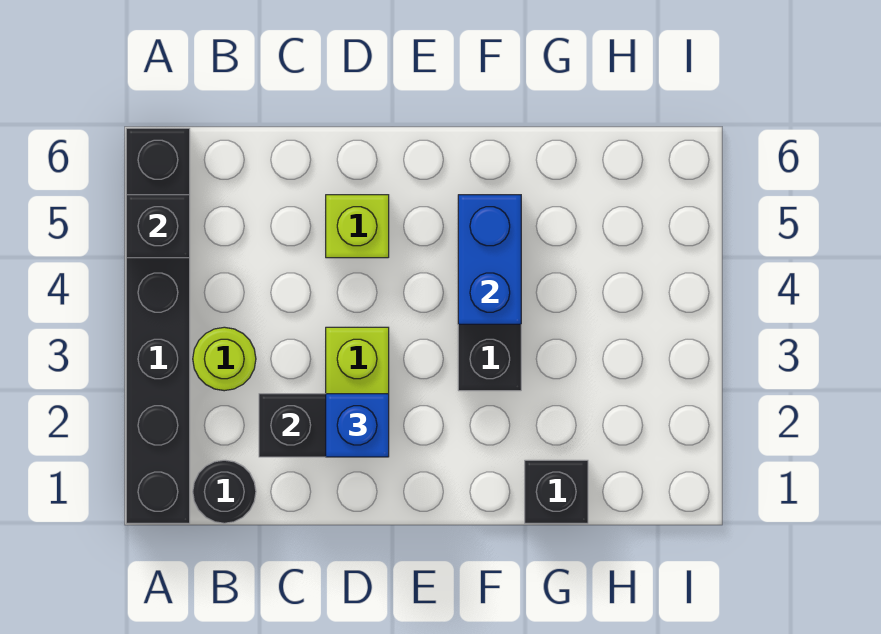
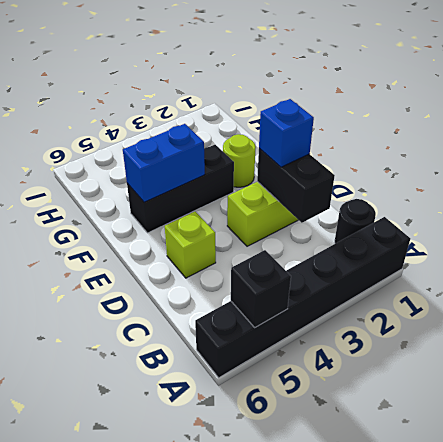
lime 1x1 round brick [193,327,256,391] -> lime 1x1 round brick moved to [223,134,256,187]
black 1x1 brick [525,460,588,523] -> none

